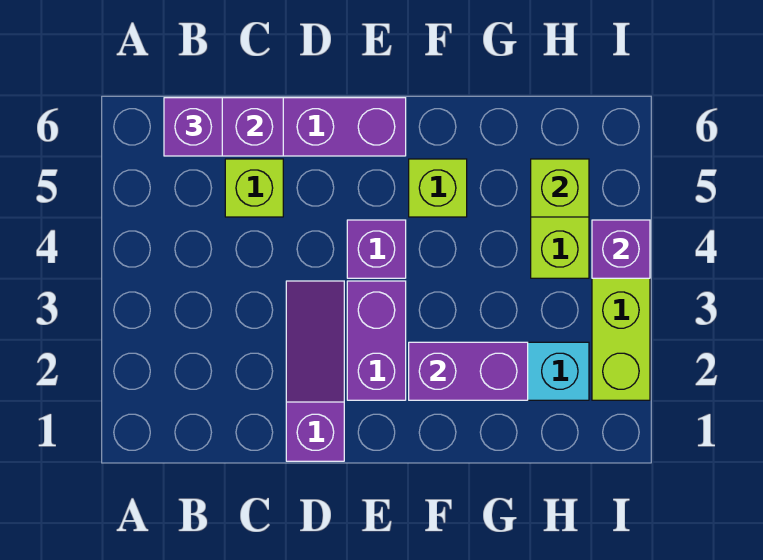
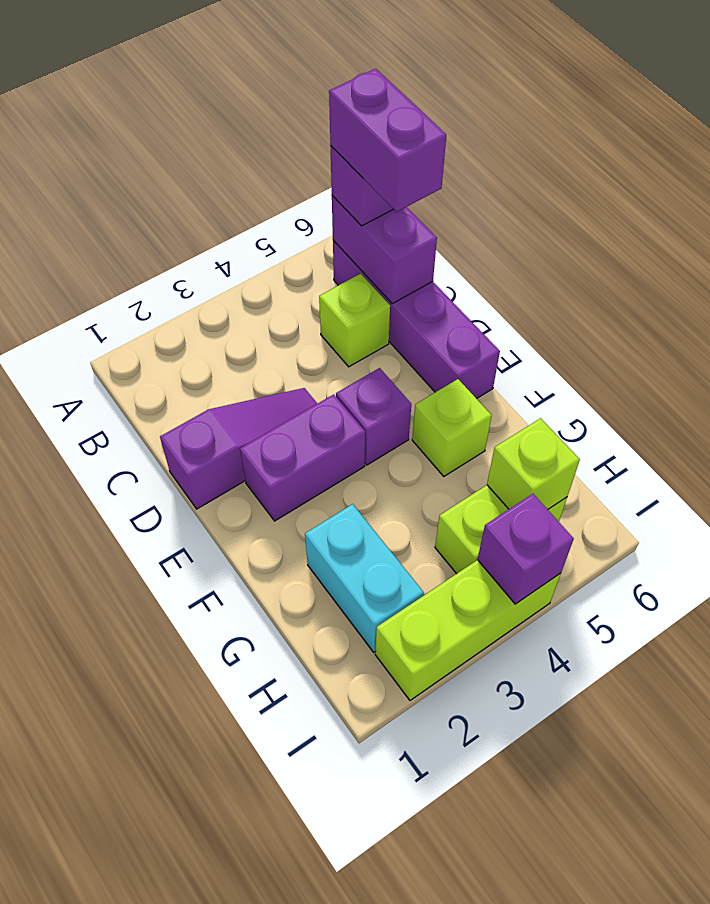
purple 1x2 brick [409,342,528,400] -> purple 1x2 brick moved to [329,69,446,212]

